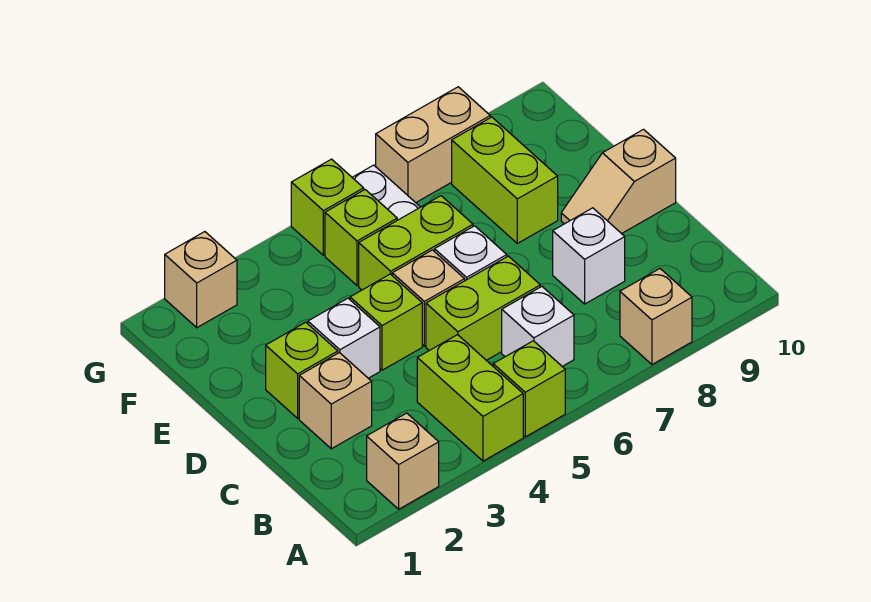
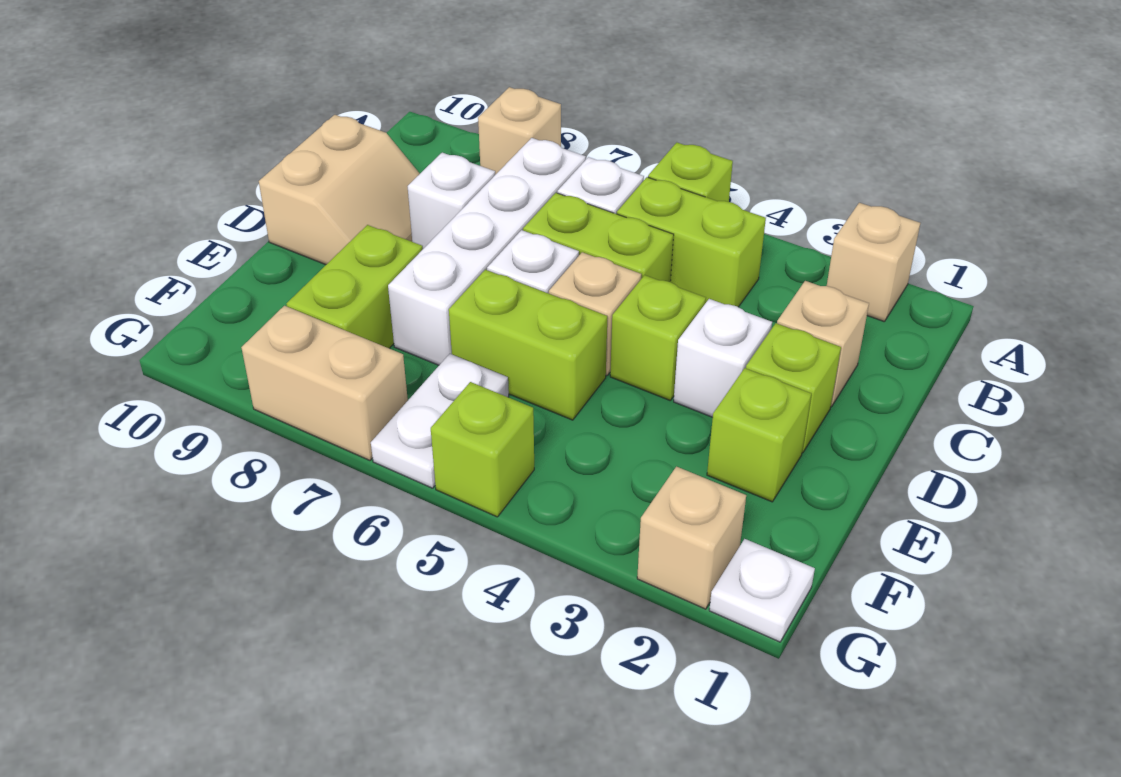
lime 1x2 brick [417,335,523,461] -> lime 1x2 brick turned to [617,177,766,307]
none -> white 1x4 brick [388,138,586,365]
tan 1x2 slope [561,129,676,234] -> tan 2x2 slope [259,115,420,265]
lime 1x1 brick [325,190,397,286] -> lime 1x1 brick moved to [707,368,811,502]
none -> white 1x1 plate [709,539,815,642]

